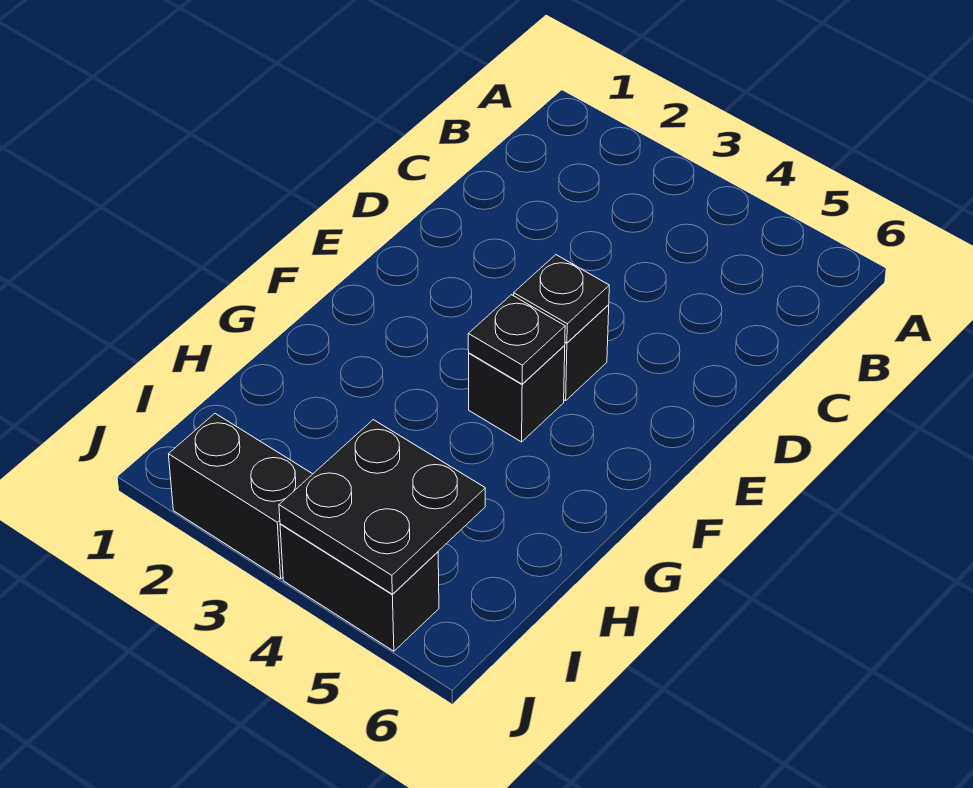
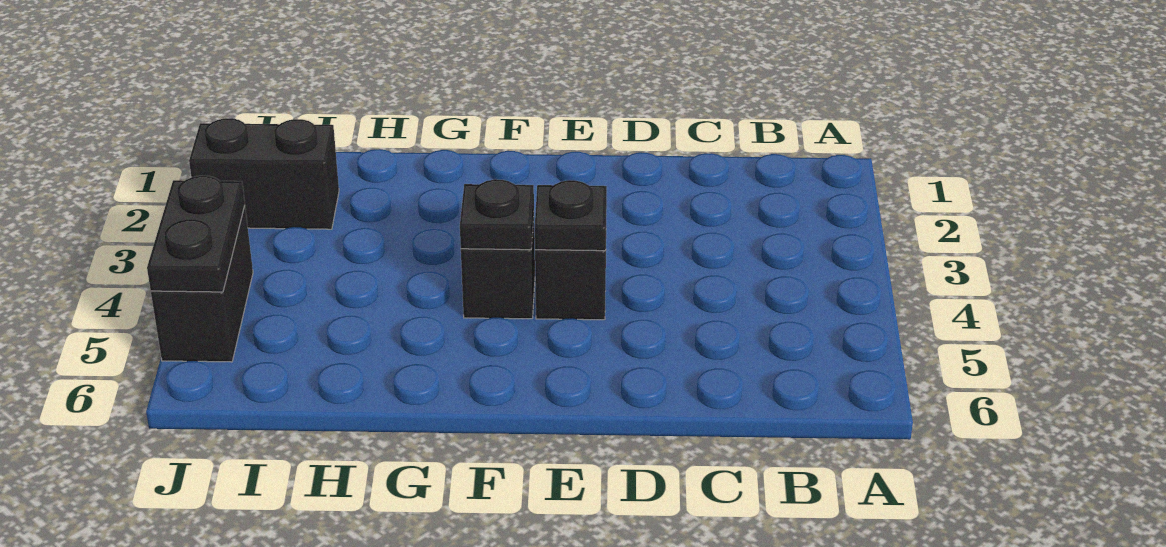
black 2x2 plate [279,420,485,594] -> black 1x2 plate [147,176,245,292]
black 1x2 brick [169,414,312,579] -> black 1x2 brick turned to [189,118,339,229]

